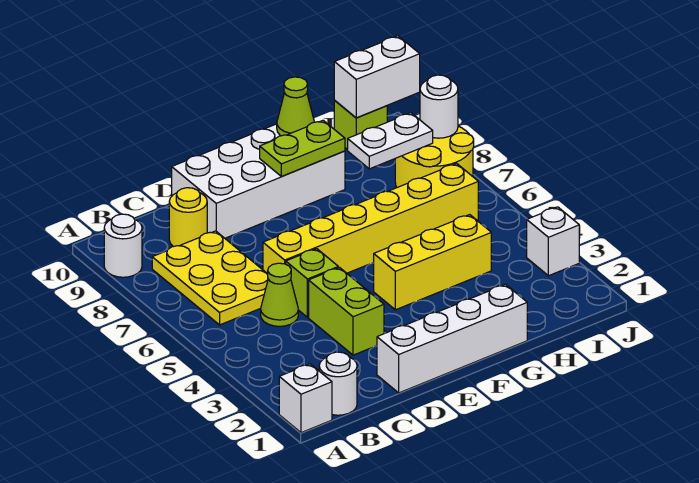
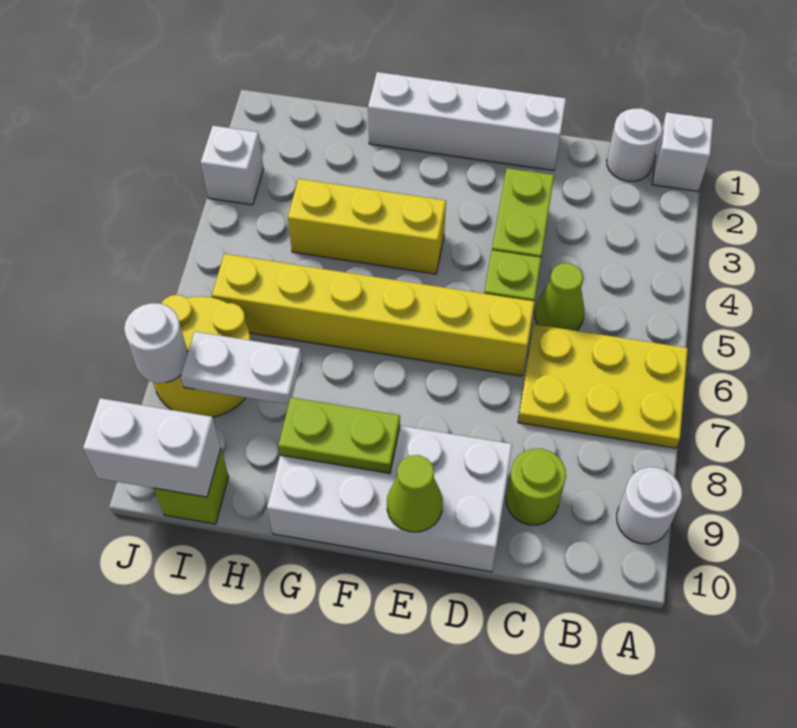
yellow 2x3 plate [152,231,268,325] -> yellow 2x3 plate turned to [518,324,688,448]
yellow 1x1 round brick [169,188,207,247] -> lime 1x1 round brick [506,449,566,525]
lime 1x1 cone [277,77,314,136] -> lime 1x1 cone moved to [387,455,443,532]

